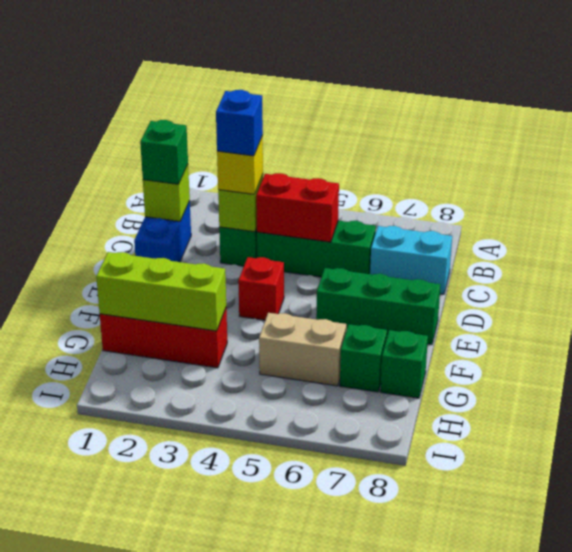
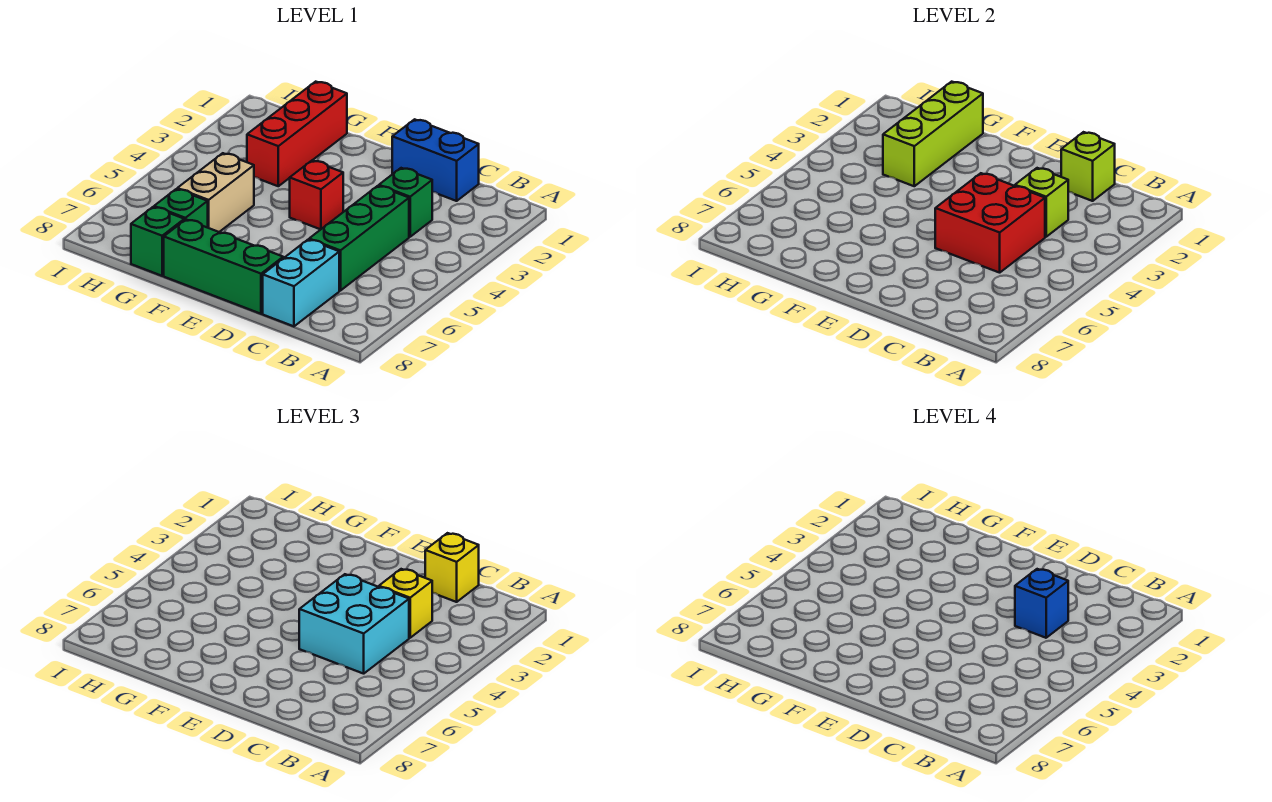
green 1x1 brick [140,120,188,184] -> yellow 1x1 brick [425,533,479,602]
red 1x2 brick [256,173,339,242] -> red 2x2 brick [935,173,1045,273]
none -> cyan 2x2 brick [299,574,409,674]
green 1x3 brick [316,268,441,344] -> green 1x3 brick turned to [164,220,283,314]

